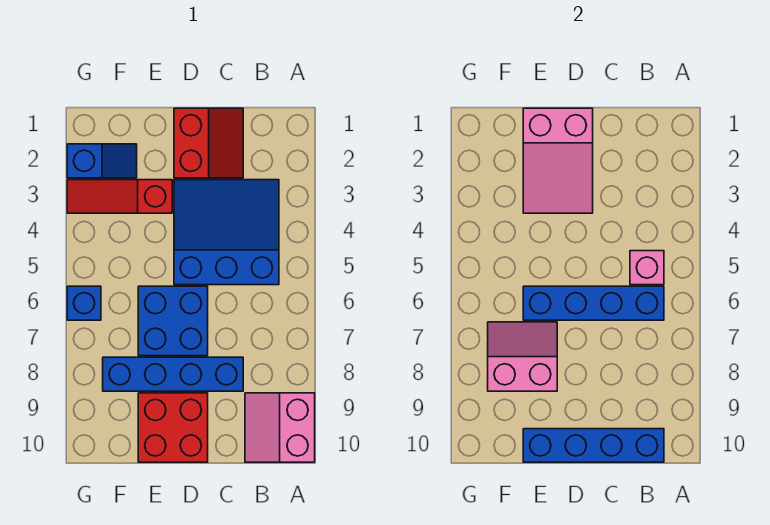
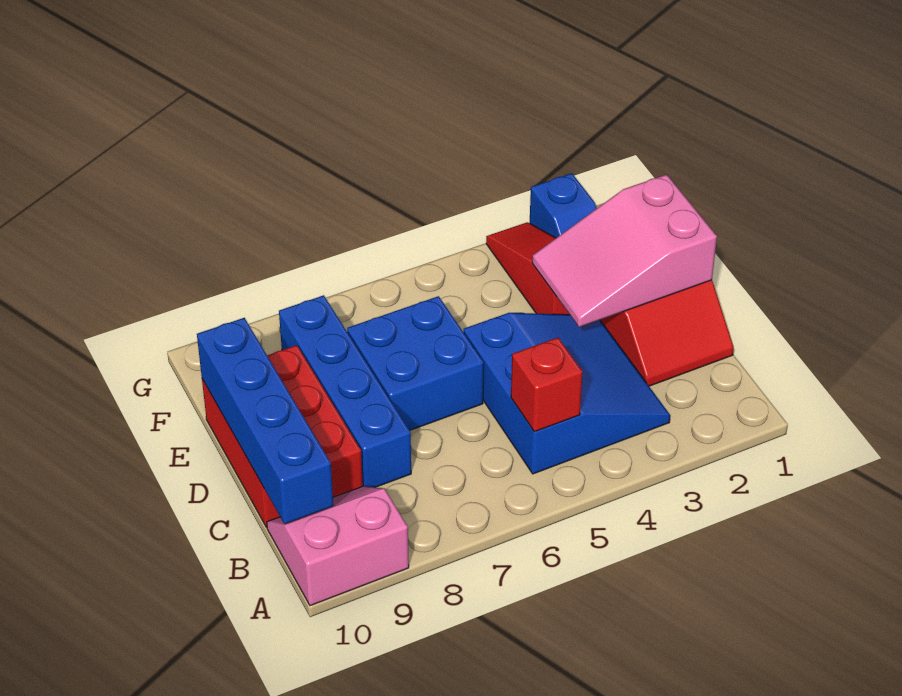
pink 1x1 brick [630,251,664,285] -> red 1x1 brick [511,338,583,432]
blue 1x4 brick [523,286,664,320] -> none
red 2x2 brick [138,393,208,462] -> red 2x3 brick [202,345,363,527]
pink 2x2 slope [488,322,557,391] -> none
blue 1x1 brick [67,286,101,320] -> none

